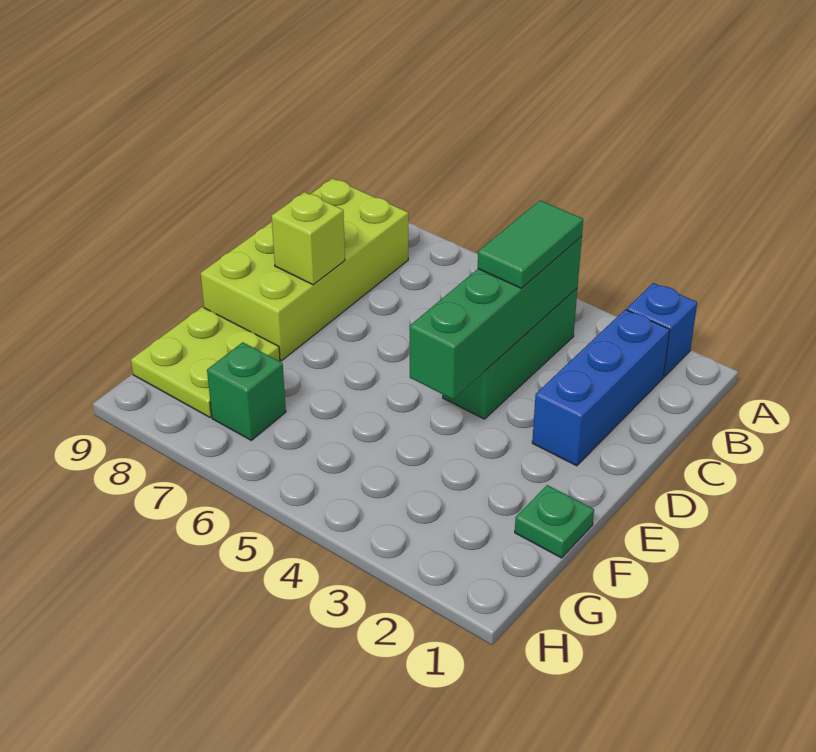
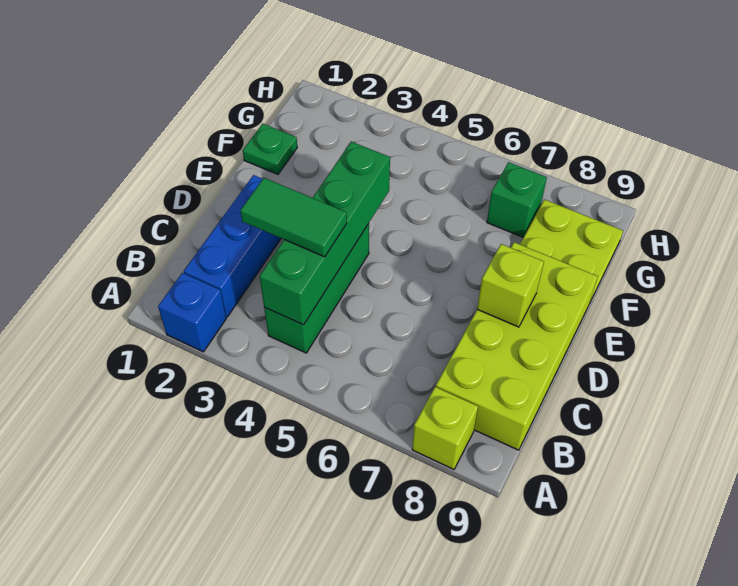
none -> lime 1x1 brick [412,387,478,469]
green 1x2 tile [478,201,583,288] -> green 1x2 tile turned to [240,178,347,257]

